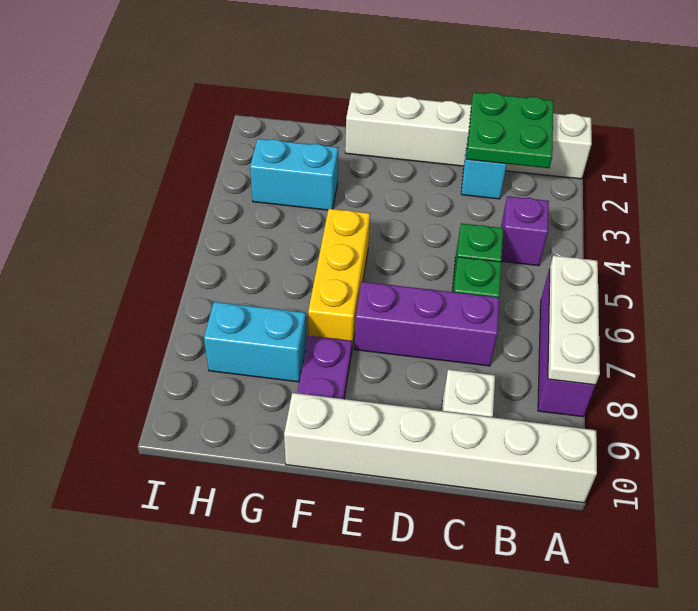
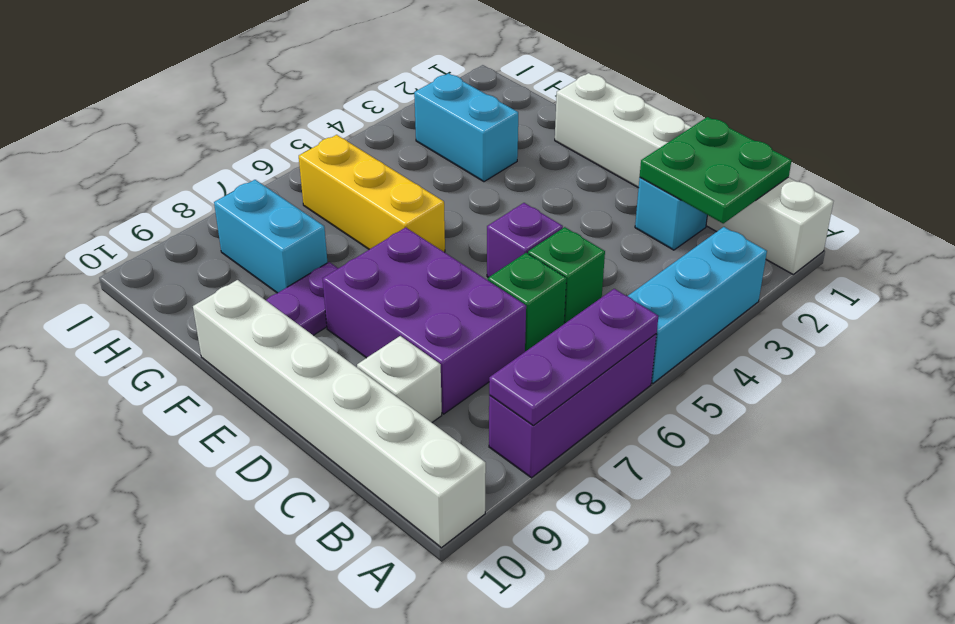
none -> cyan 1x3 brick [628,227,767,384]
white 1x3 plate [548,255,600,385] -> purple 1x3 plate [489,289,658,425]
purple 1x1 brick [501,196,549,266] -> purple 1x1 brick moved to [487,203,563,277]
purple 1x3 brick [354,282,499,366] -> purple 2x3 brick [322,227,526,414]
yellow 1x3 brick [308,209,370,347] -> yellow 1x3 brick turned to [299,135,445,252]

